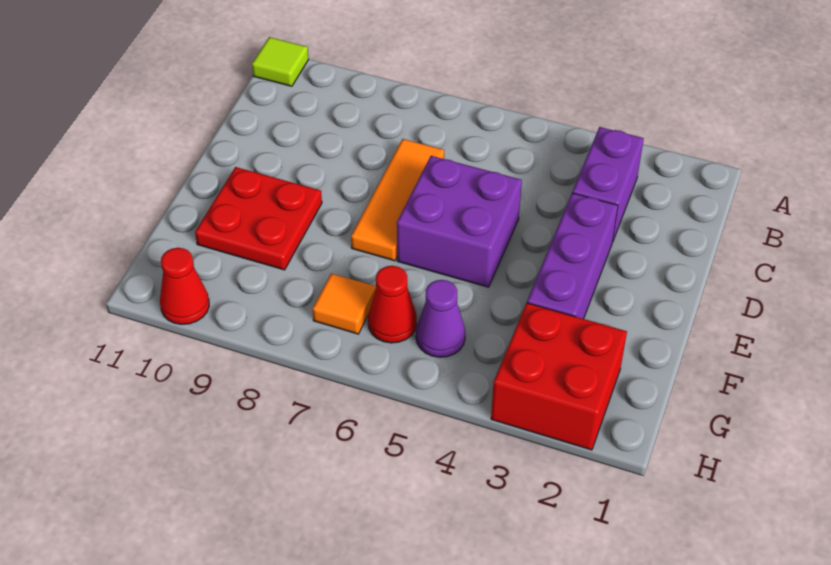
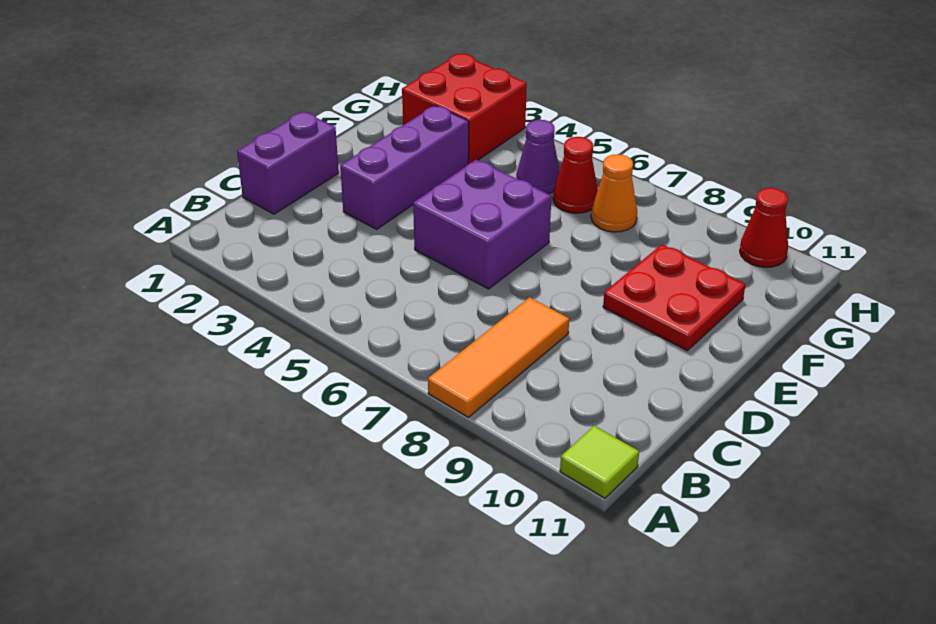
purple 1x2 brick [572,127,644,242] -> purple 1x2 brick moved to [237,111,339,214]
orange 1x3 tile [351,139,444,261] -> orange 1x3 tile moved to [428,297,569,417]
orange 1x1 tile [312,273,376,334] -> orange 1x1 cone [591,154,637,232]

